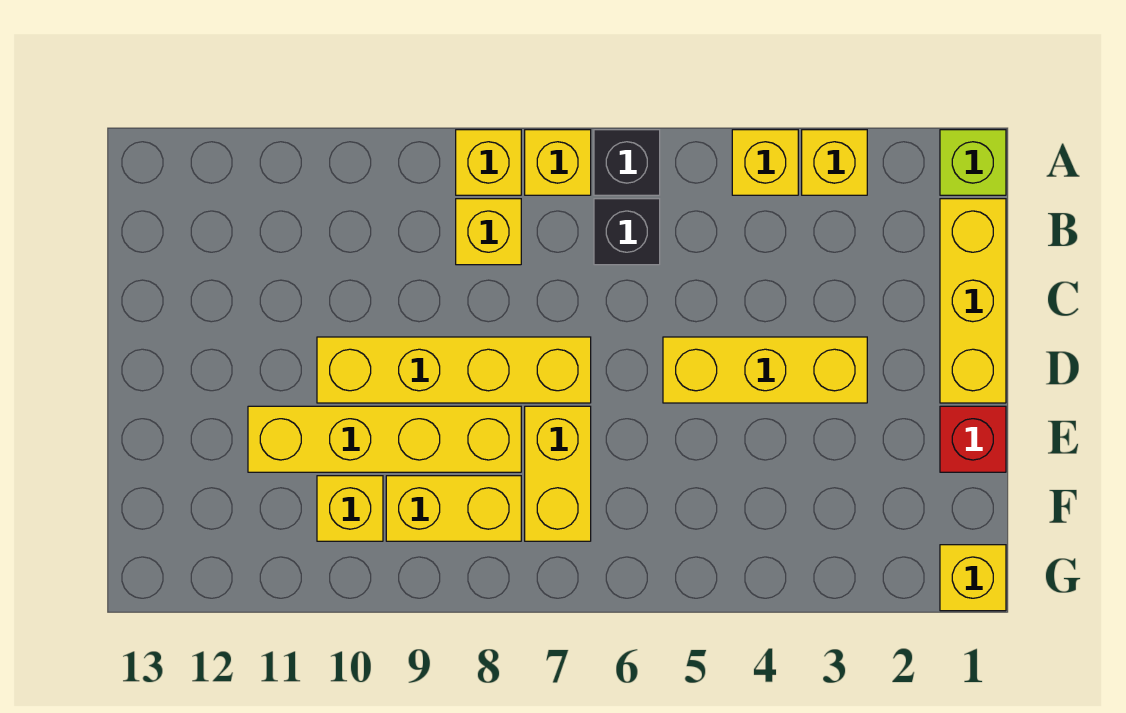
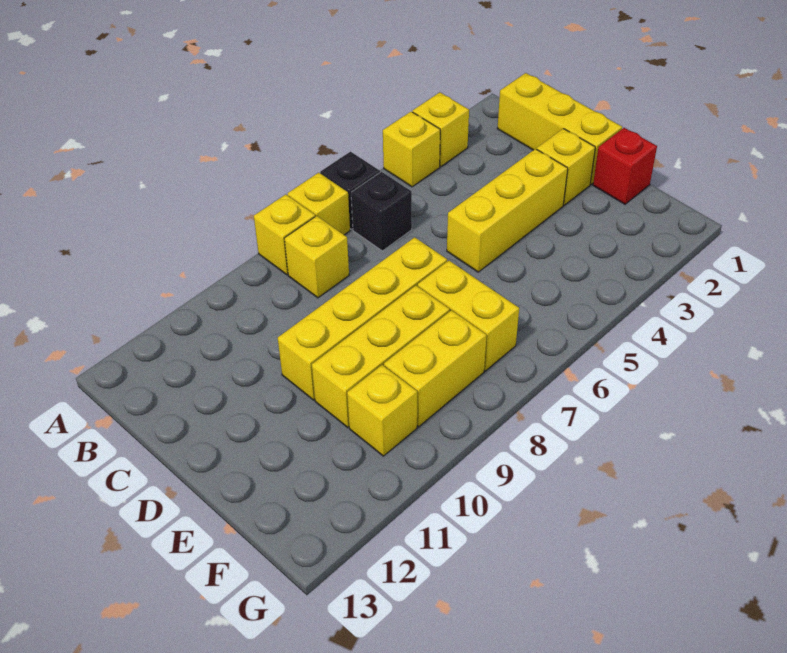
lime 1x1 brick [940,130,1006,195] -> none
yellow 1x4 brick [248,406,521,472] -> yellow 1x3 brick [312,286,450,428]
yellow 1x1 brick [940,545,1006,611] -> yellow 1x1 brick moved to [537,129,595,205]

